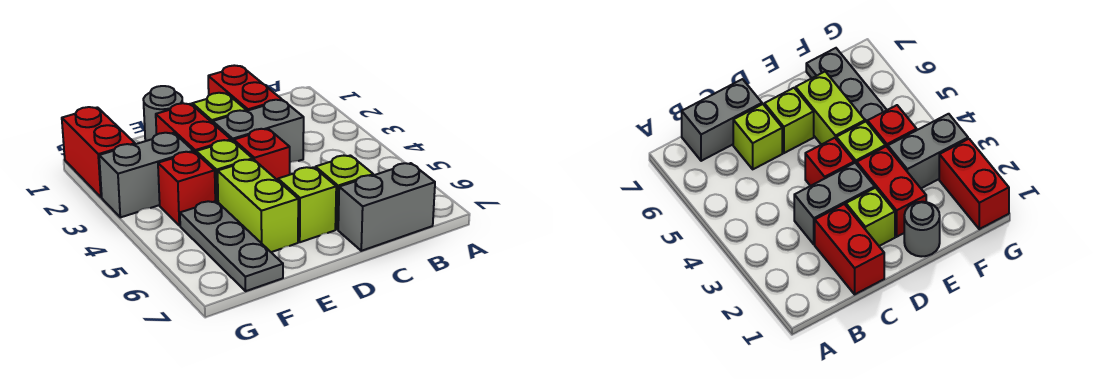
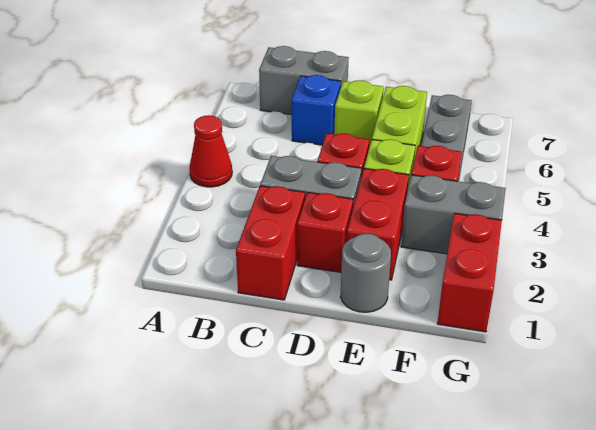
none -> red 1x1 cone [190,115,232,187]
lime 1x1 brick [315,155,373,230] -> blue 1x1 brick [292,75,341,145]
lime 1x1 brick [192,93,246,123] -> red 1x1 brick [297,193,353,272]

